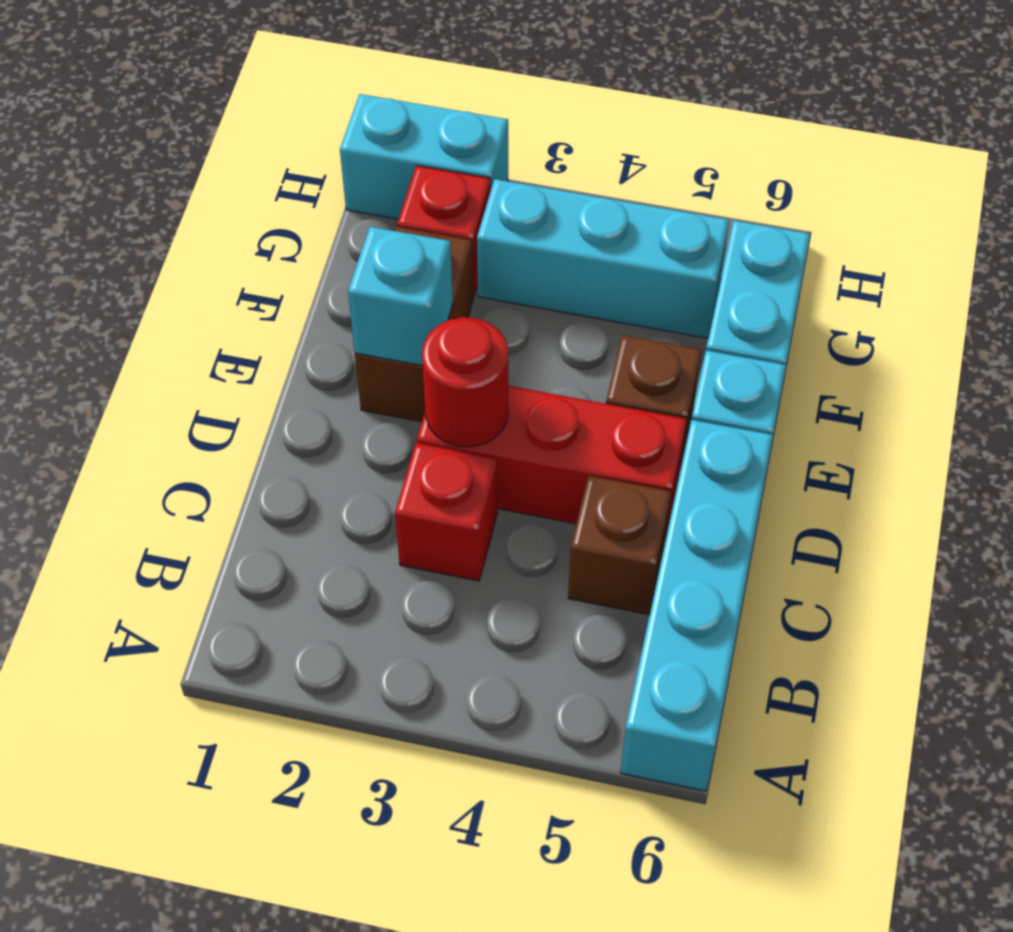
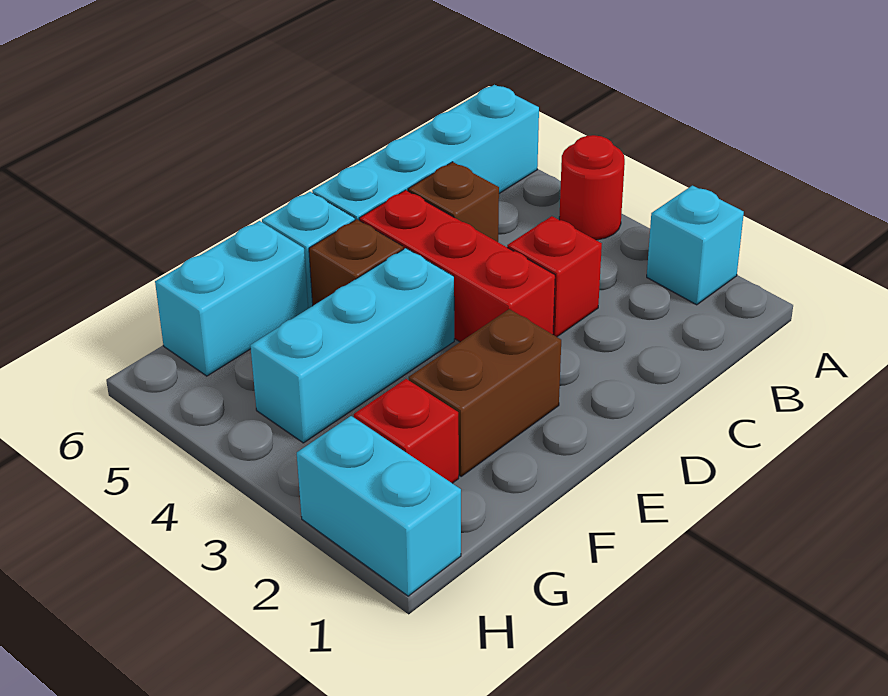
red 1x1 round brick [422,317,508,447] -> red 1x1 round brick moved to [559,135,625,240]
cyan 1x1 brick [348,227,453,366] -> cyan 1x1 brick moved to [647,186,744,305]
cyan 1x3 brick [477,179,729,338] -> cyan 1x3 brick turned to [250,248,454,443]

